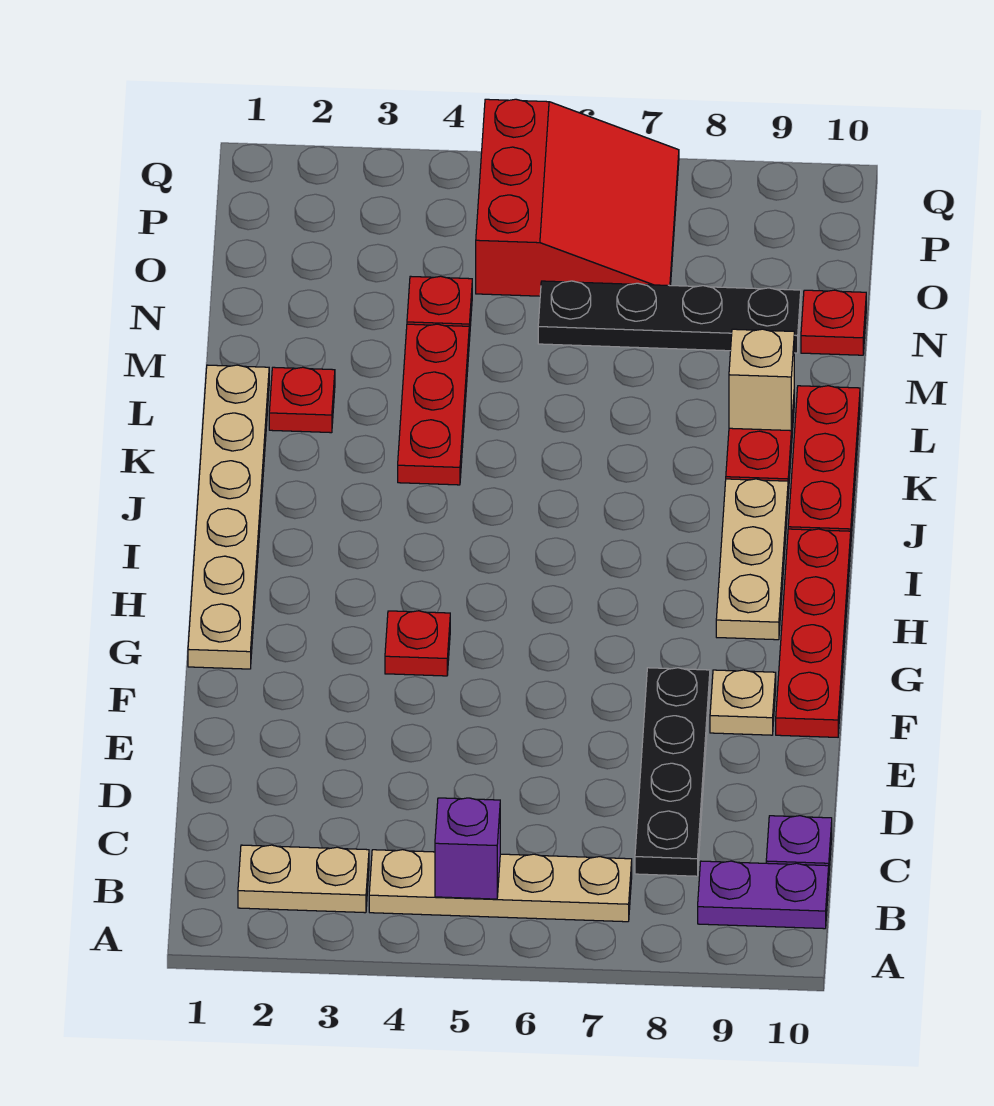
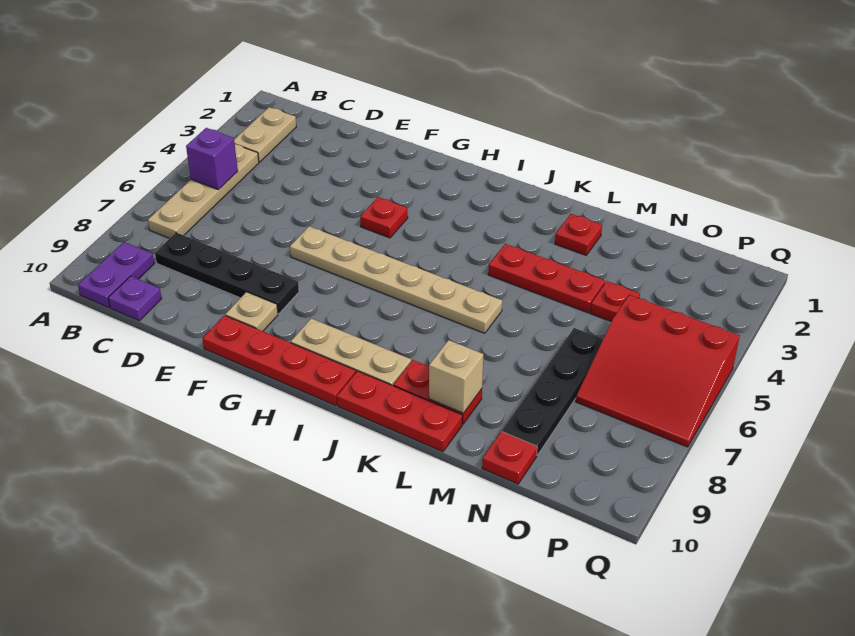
tan 1x6 plate [188,365,269,669] -> tan 1x6 plate moved to [290,226,502,333]

